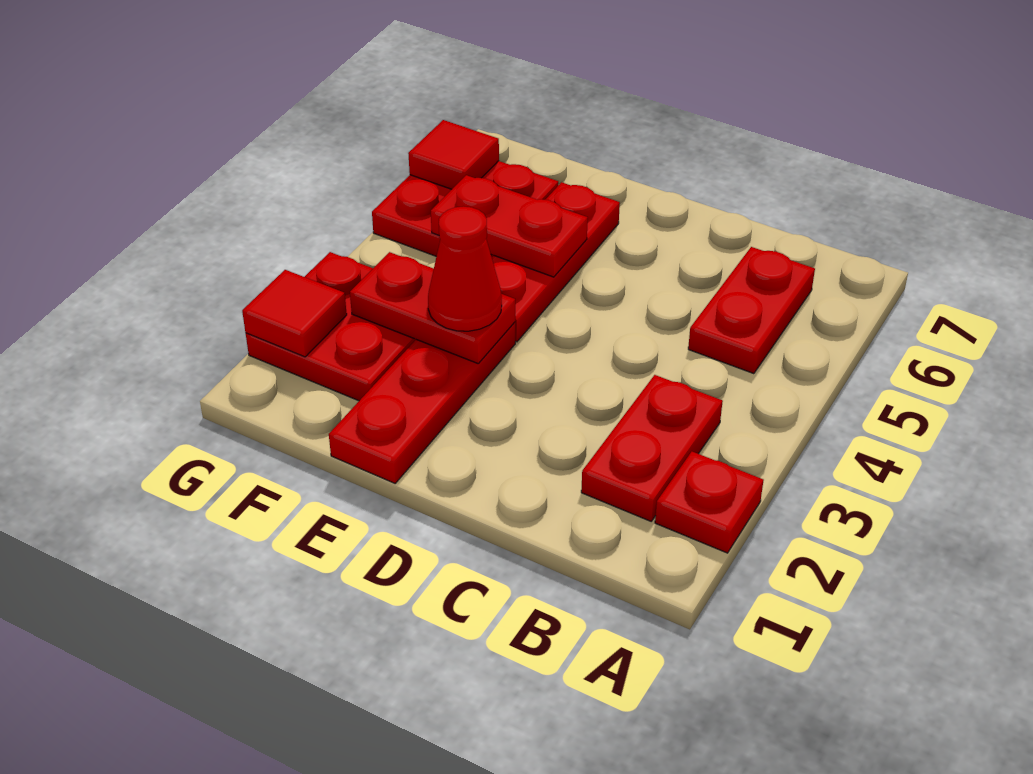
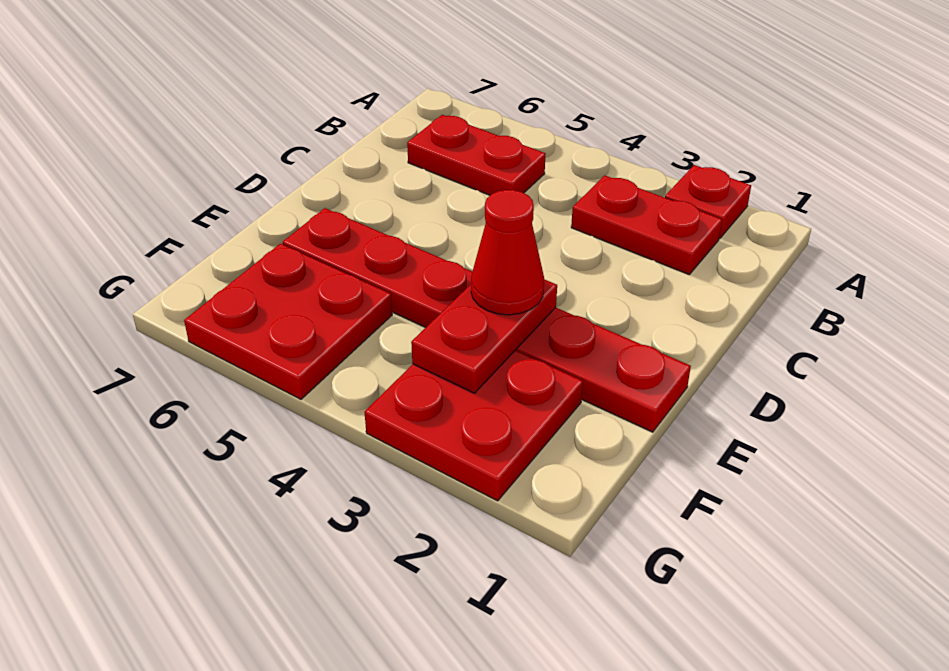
red 1x2 plate [431,175,588,277] -> none
red 1x1 tile [242,270,347,357] -> none
red 1x1 tile [408,120,499,189] -> none

